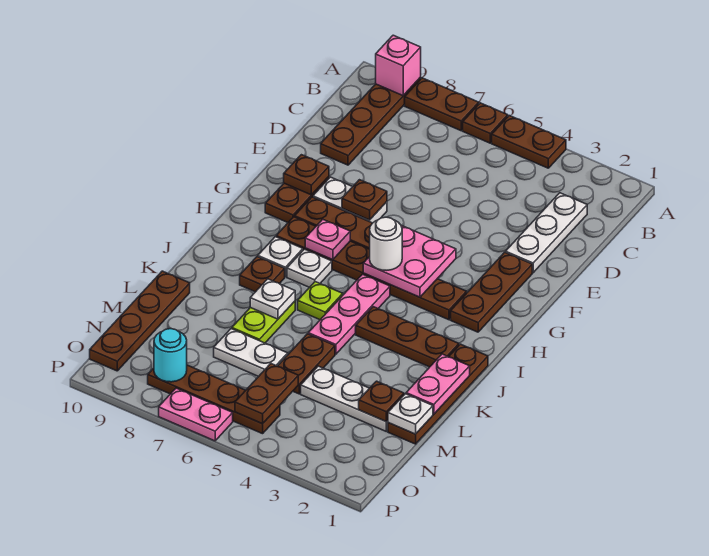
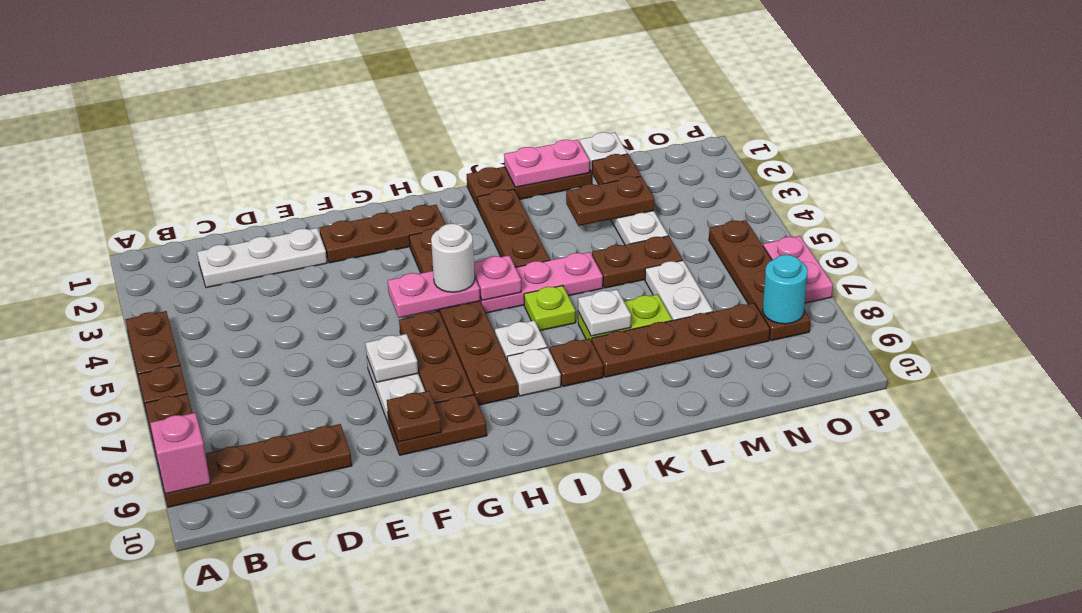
brown 1x1 plate [342,180,387,220] -> white 1x1 plate [365,334,418,382]
pink 2x2 plate [363,225,456,297] -> pink 1x2 plate [388,271,480,318]
pink 1x1 plate [305,219,350,260] -> pink 1x1 plate moved to [474,255,521,300]
brown 1x4 plate [90,271,190,371] -> brown 1x4 plate moved to [592,303,770,377]
brown 1x2 plate [235,364,298,424] -> brown 1x2 plate moved to [566,176,654,226]

